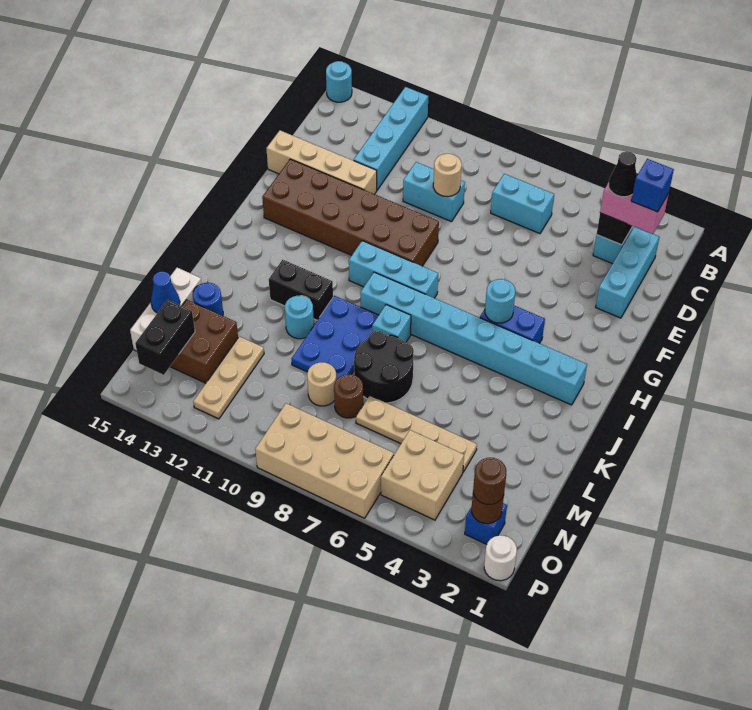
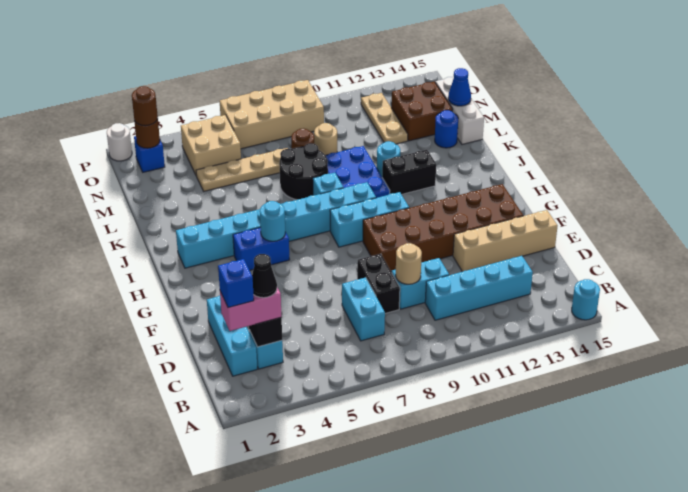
cyan 1x4 brick [354,87,428,190] -> cyan 1x4 brick turned to [425,256,533,320]
cyan 1x2 brick [491,174,554,234] -> cyan 1x2 brick turned to [342,277,385,341]
black 1x2 brick [135,300,195,375] -> black 1x2 brick moved to [357,254,400,313]

